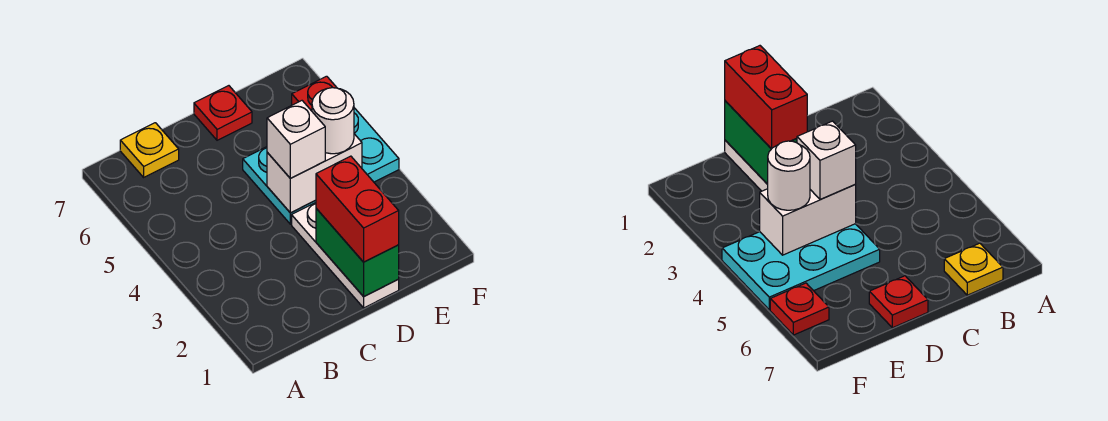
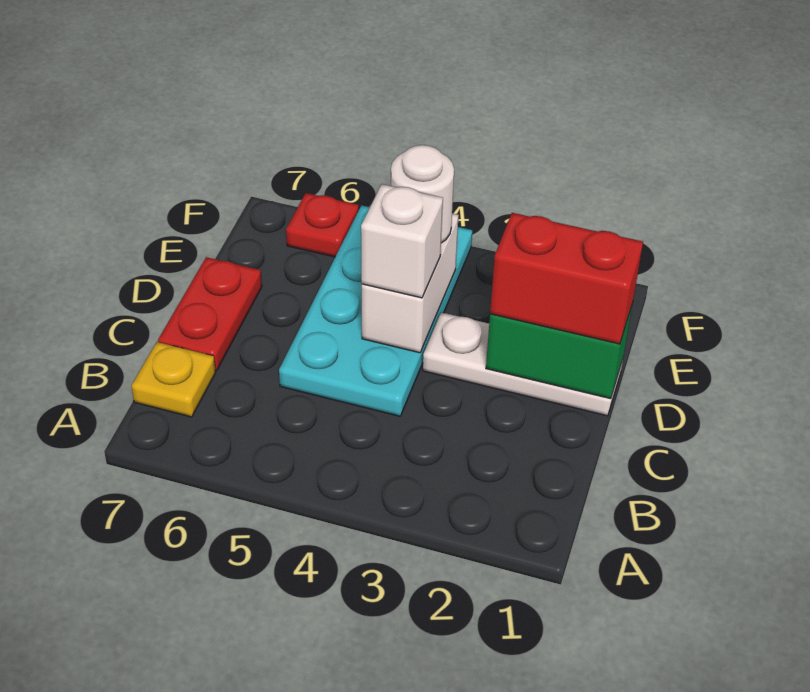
cyan 2x3 plate [243,108,399,224] -> cyan 2x4 plate [279,205,472,416]
red 1x1 plate [194,86,252,140] -> red 1x2 plate [158,257,262,371]

